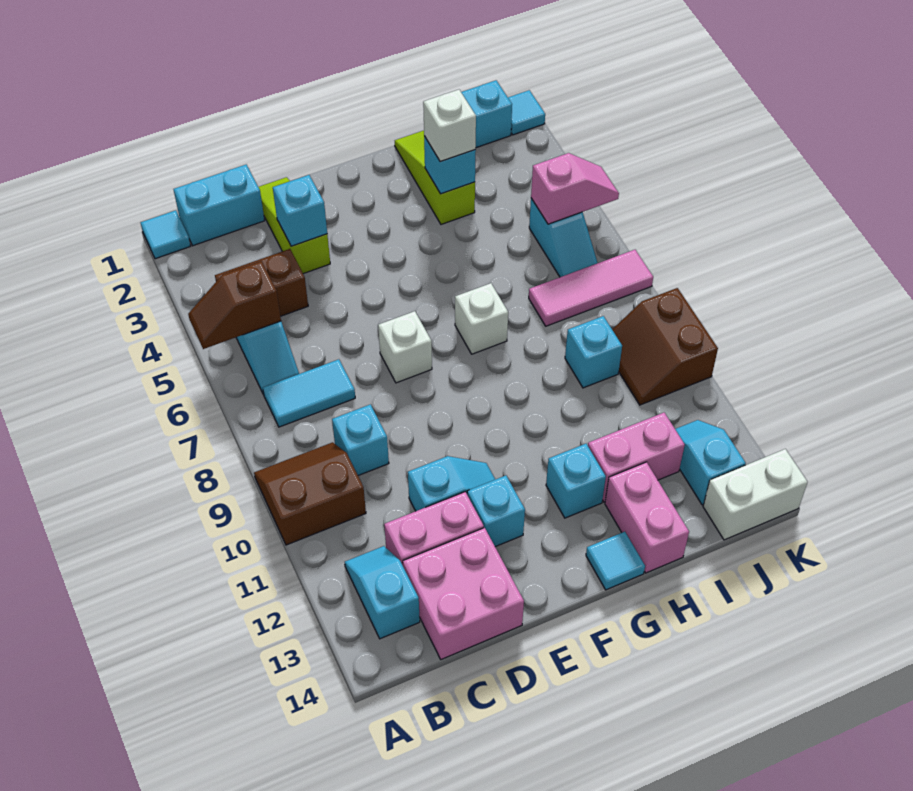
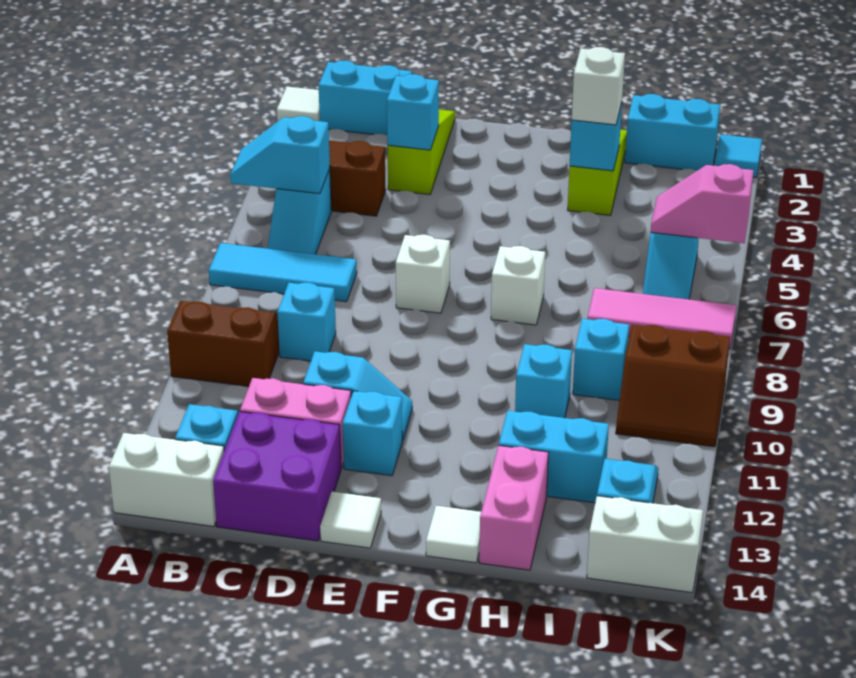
cyan 1x1 tile [141,210,190,259] -> white 1x1 tile [277,87,320,122]
brown 1x2 slope [188,261,281,349] -> cyan 1x2 slope [230,116,330,194]
none -> white 1x2 brick [109,433,224,526]
cyan 1x2 tile [263,359,355,427] -> cyan 1x3 tile [209,243,357,302]
pink 2x2 brick [403,528,524,659] -> purple 2x2 brick [213,412,341,541]
none -> white 1x1 tile [320,492,381,548]
cyan 1x1 brick [546,444,606,518] -> cyan 1x1 brick moved to [515,344,572,418]
cyan 1x1 tile [586,532,645,590] -> white 1x1 tile [426,506,481,563]
pink 1x2 brick [588,413,685,502] -> cyan 1x2 brick [499,411,609,503]
pink 1x2 slope [531,153,619,224] -> pink 1x2 slope turned to [651,164,754,243]
brown 2x2 slope [612,288,718,405] -> brown 2x2 slope turned to [616,325,730,447]

